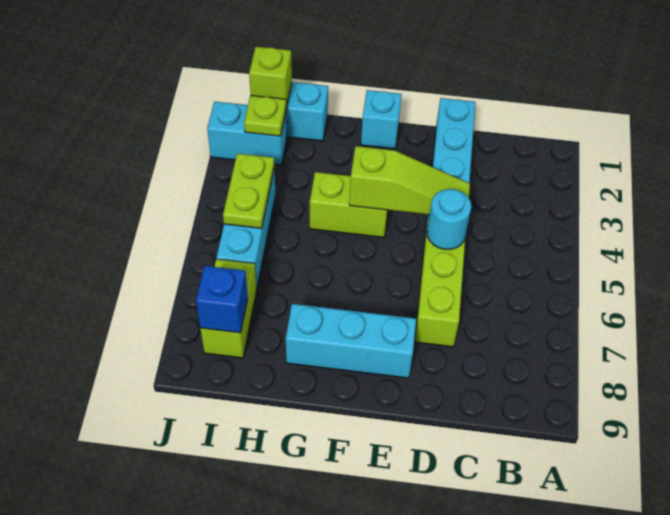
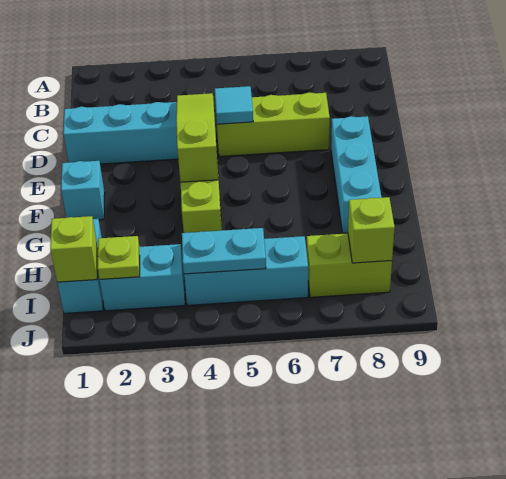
cyan 1x1 round brick [427,189,471,249] -> cyan 1x1 tile [215,86,253,124]
cyan 1x2 brick [207,102,287,165] -> cyan 1x2 brick turned to [100,244,185,311]
lime 1x2 plate [223,153,274,228] -> cyan 1x2 plate [182,228,266,274]
blue 1x1 brick [196,266,248,333] -> lime 1x1 brick [348,197,395,263]

